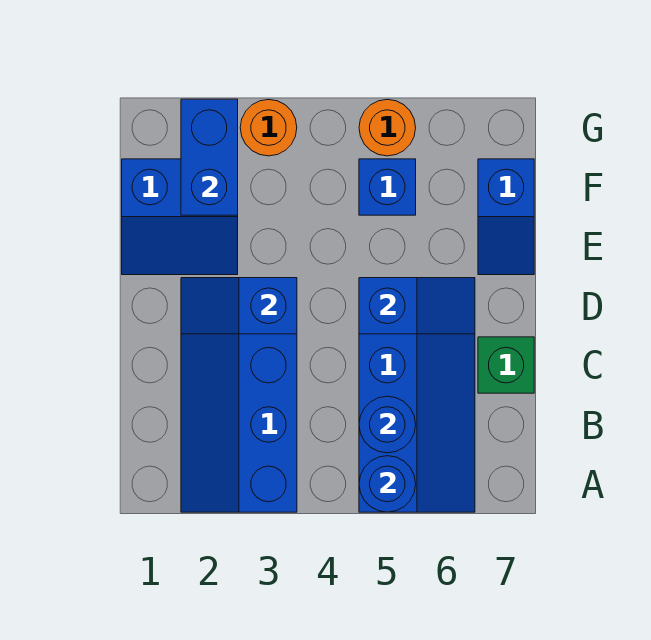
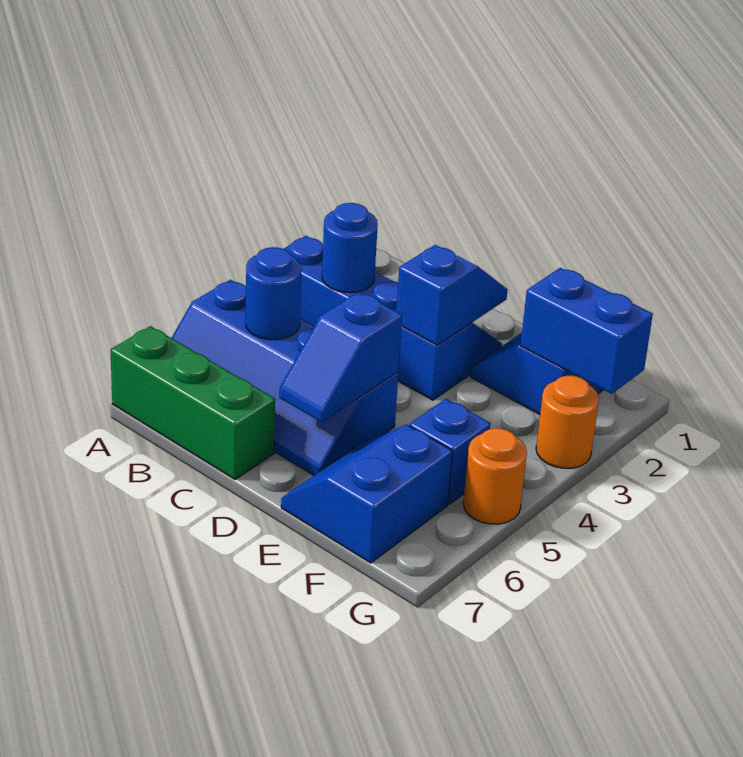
blue 1x1 round brick [359,456,416,512] -> blue 1x1 round brick moved to [322,203,378,292]
green 1x1 brick [478,337,534,393] -> green 1x3 brick [110,326,275,479]
blue 1x2 slope [478,159,534,275] -> blue 2x2 slope [281,424,452,563]

